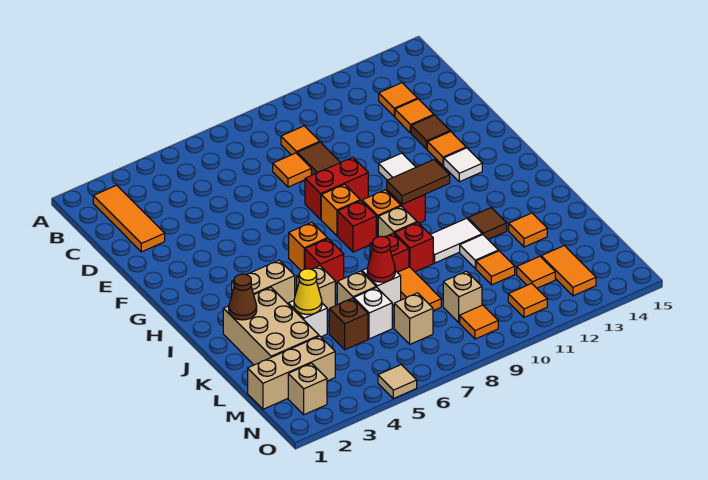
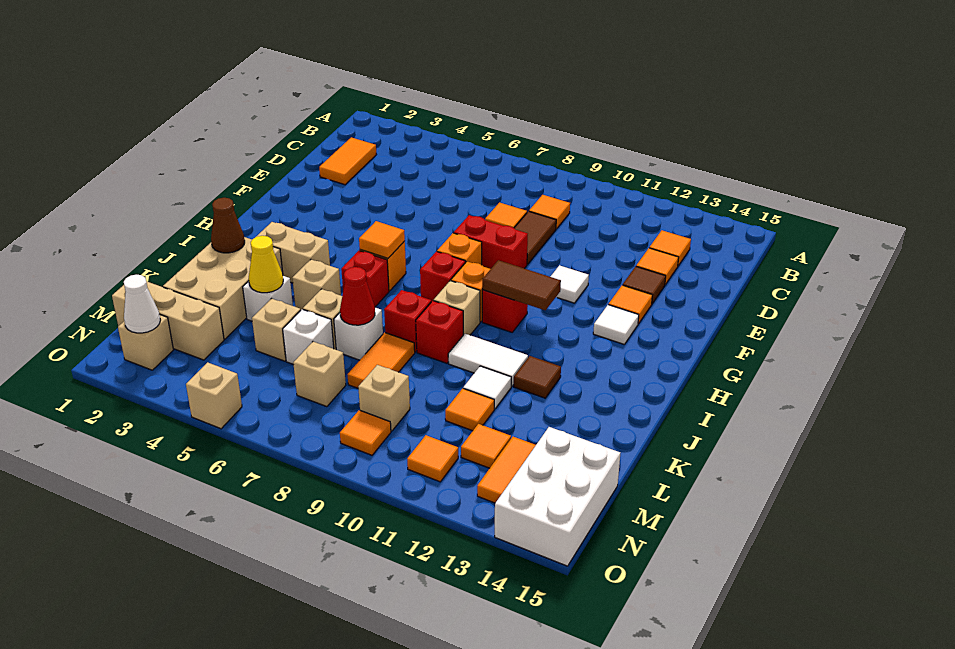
orange 1x3 tile [93,185,165,252] -> orange 1x2 tile [319,137,376,185]
orange 1x1 tile [509,213,547,247] -> orange 1x1 tile moved to [359,221,405,258]
brown 1x1 brick [329,298,368,350] -> tan 1x1 brick [252,298,301,361]
none -> white 2x3 brick [495,427,620,566]
none -> white 1x1 cone [124,275,160,333]
tan 1x1 tile [378,365,417,399] -> tan 1x1 brick [186,362,242,429]

